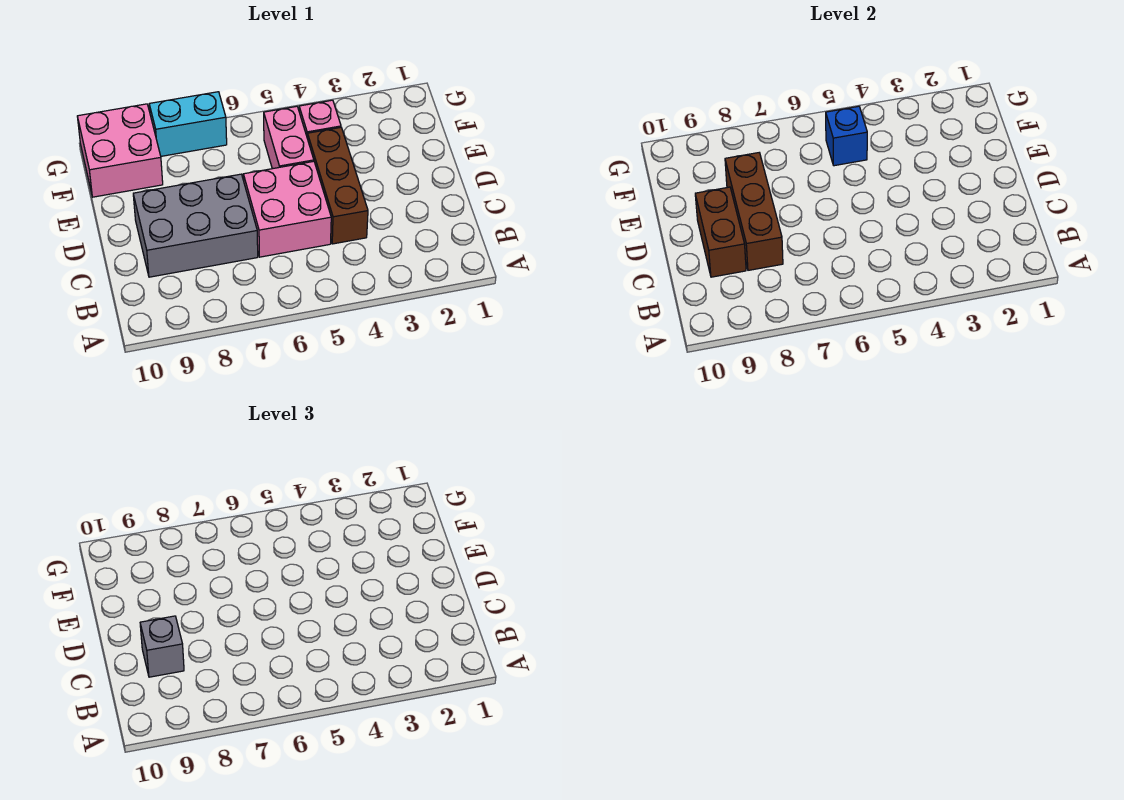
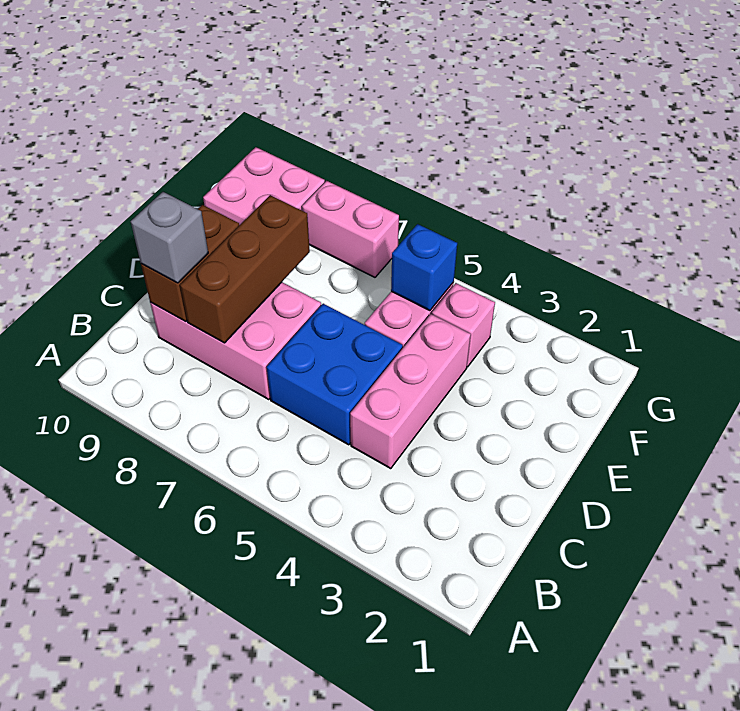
brown 1x3 brick [307,127,368,244] -> pink 1x3 brick [350,314,471,468]
pink 2x2 brick [243,161,331,257] -> blue 2x2 brick [267,304,403,445]
grey 2x3 brick [133,174,258,277] -> pink 2x3 brick [150,282,321,399]
cyan 1x2 brick [149,92,227,156] -> pink 1x2 brick [302,181,399,277]

